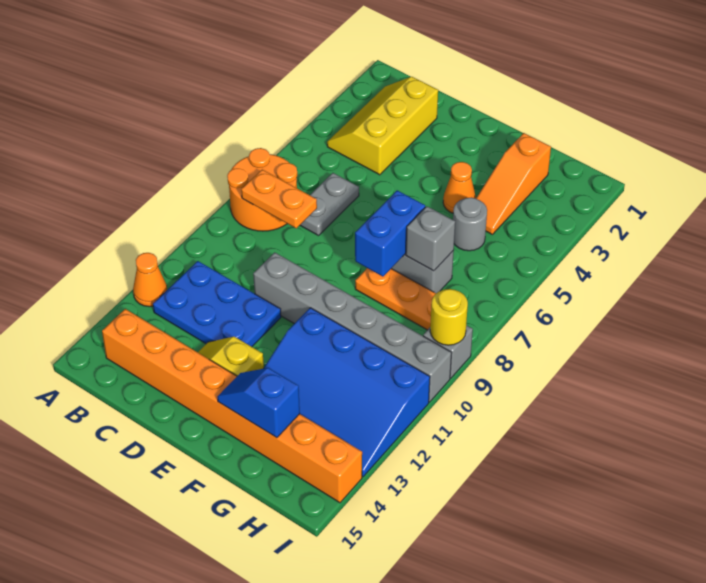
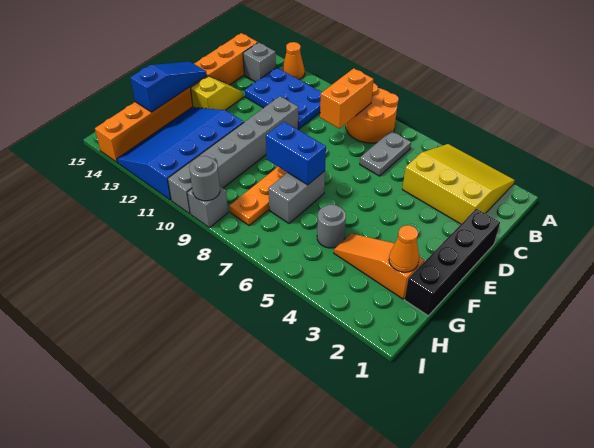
yellow 2x3 slope [327,77,438,175] -> yellow 3x3 slope [402,144,515,224]
orange 1x2 plate [241,170,317,228] -> orange 1x2 brick [320,68,374,129]
blue 2x3 plate [153,261,281,347] -> blue 2x3 plate turned to [245,68,321,129]
grey 1x2 plate [300,173,359,236] -> grey 1x2 plate turned to [360,131,411,176]
none -> black 1x4 brick [405,209,500,316]
orange 1x1 cone [443,162,476,213] -> orange 1x1 cone moved to [389,225,419,272]
blue 1x2 slope [217,368,300,438] -> blue 1x3 slope [130,62,207,112]
grey 1x1 brick [406,206,455,271] -> grey 1x1 brick moved to [243,42,276,82]
yellow 1x1 round brick [430,289,468,345] -> grey 1x1 round brick [189,156,220,201]

